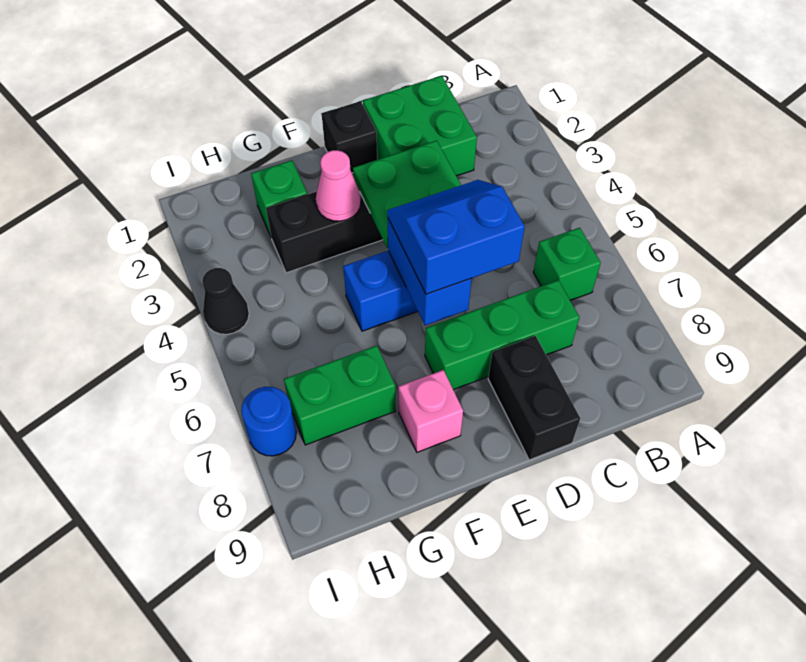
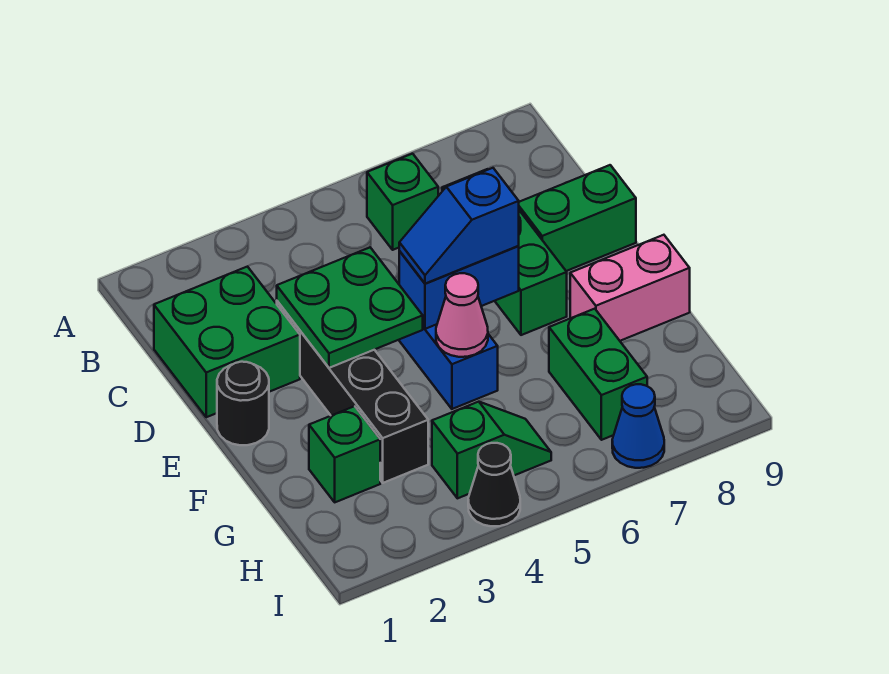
blue 2x2 slope [387,180,525,294] -> blue 1x2 slope [399,168,519,284]
black 1x2 brick [488,336,580,460] -> green 1x2 brick [519,165,636,271]
black 1x1 brick [322,101,377,173] -> black 1x1 round brick [217,362,269,445]
pink 1x1 cone [316,150,361,221] -> pink 1x1 cone moved to [436,273,488,357]
pink 1x1 brick [398,370,463,452] -> pink 1x2 brick [570,235,690,341]
none -> green 1x2 slope [432,402,551,498]
blue 1x1 round brick [241,387,296,456] -> blue 1x1 cone [612,384,664,468]

